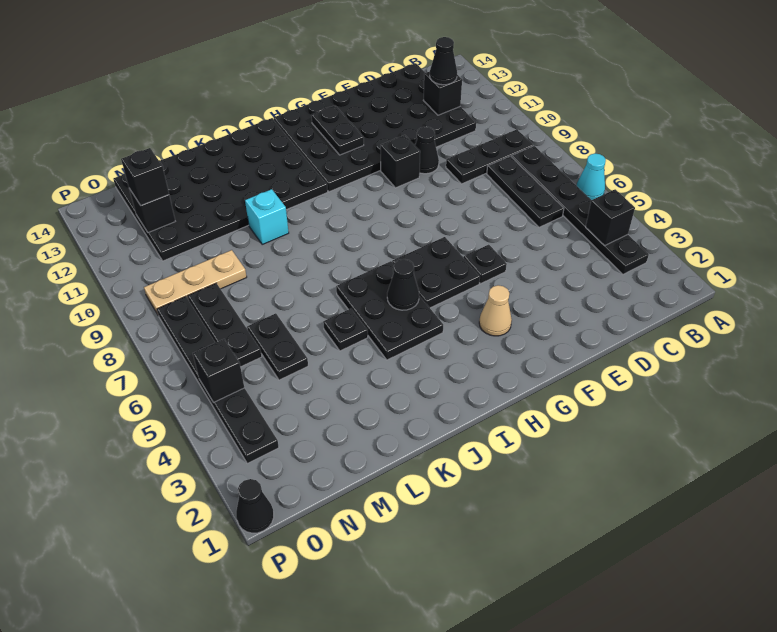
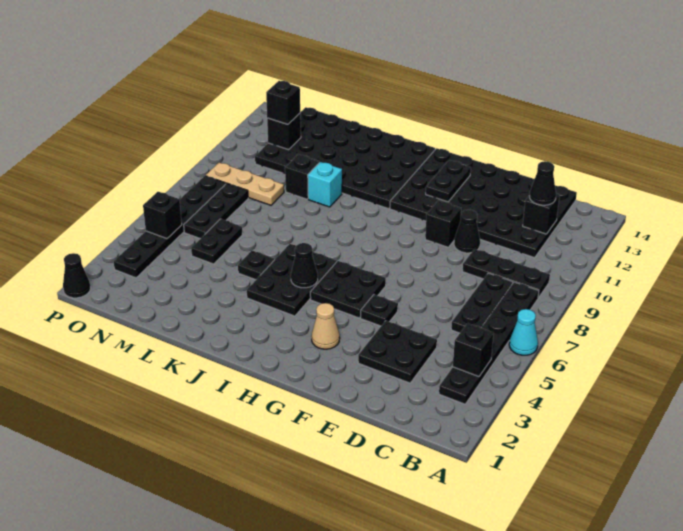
none -> black 2x2 plate [358,321,437,383]
none -> black 1x1 brick [285,155,319,199]

